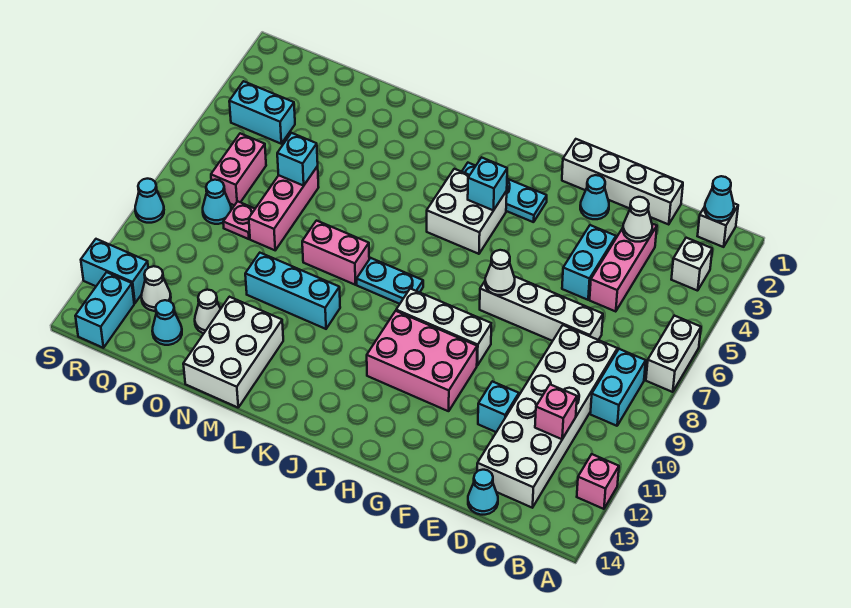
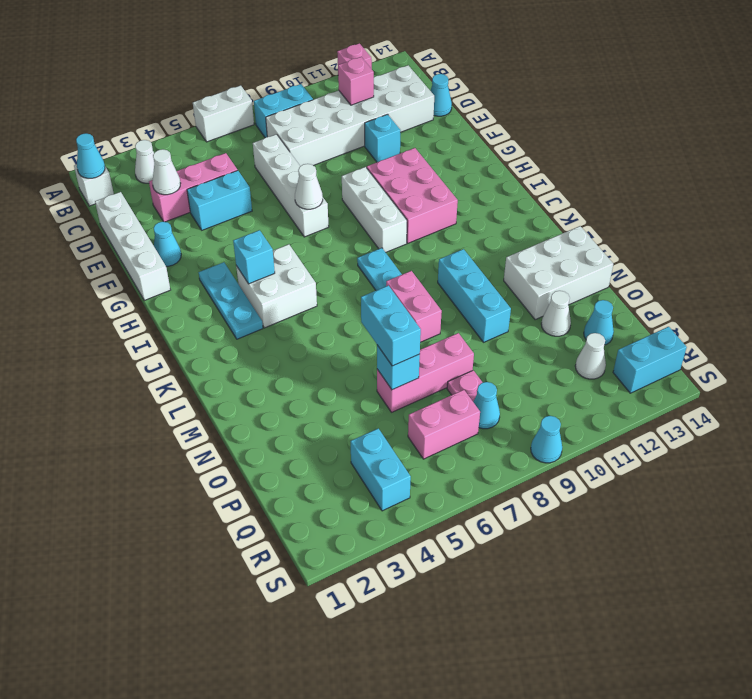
white 1x1 brick [671,238,712,291] -> white 1x1 cone [135,140,154,183]
cyan 1x2 brick [81,239,148,303] -> cyan 1x2 brick moved to [361,285,421,366]

